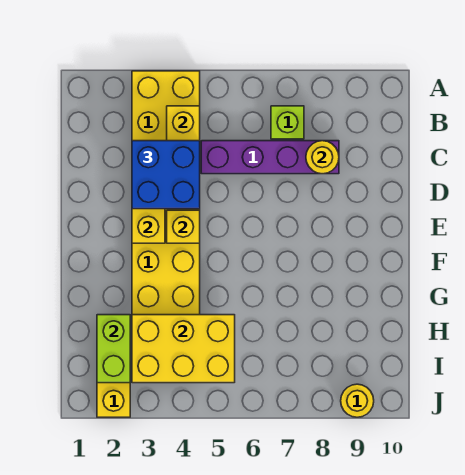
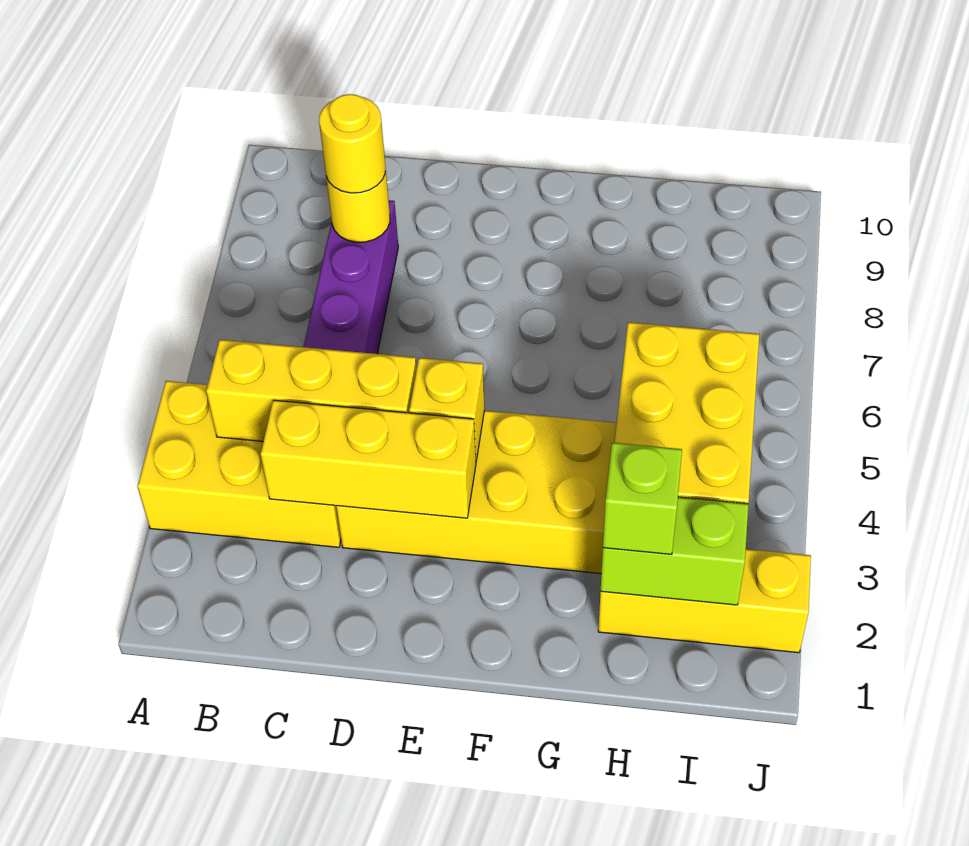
lime 1x1 brick [271,106,304,139] -> lime 1x1 brick moved to [603,443,682,554]
blue 2x2 brick [132,141,200,209] -> none
yellow 1x1 round brick [341,384,374,417] -> yellow 1x1 round brick moved to [319,94,385,193]

